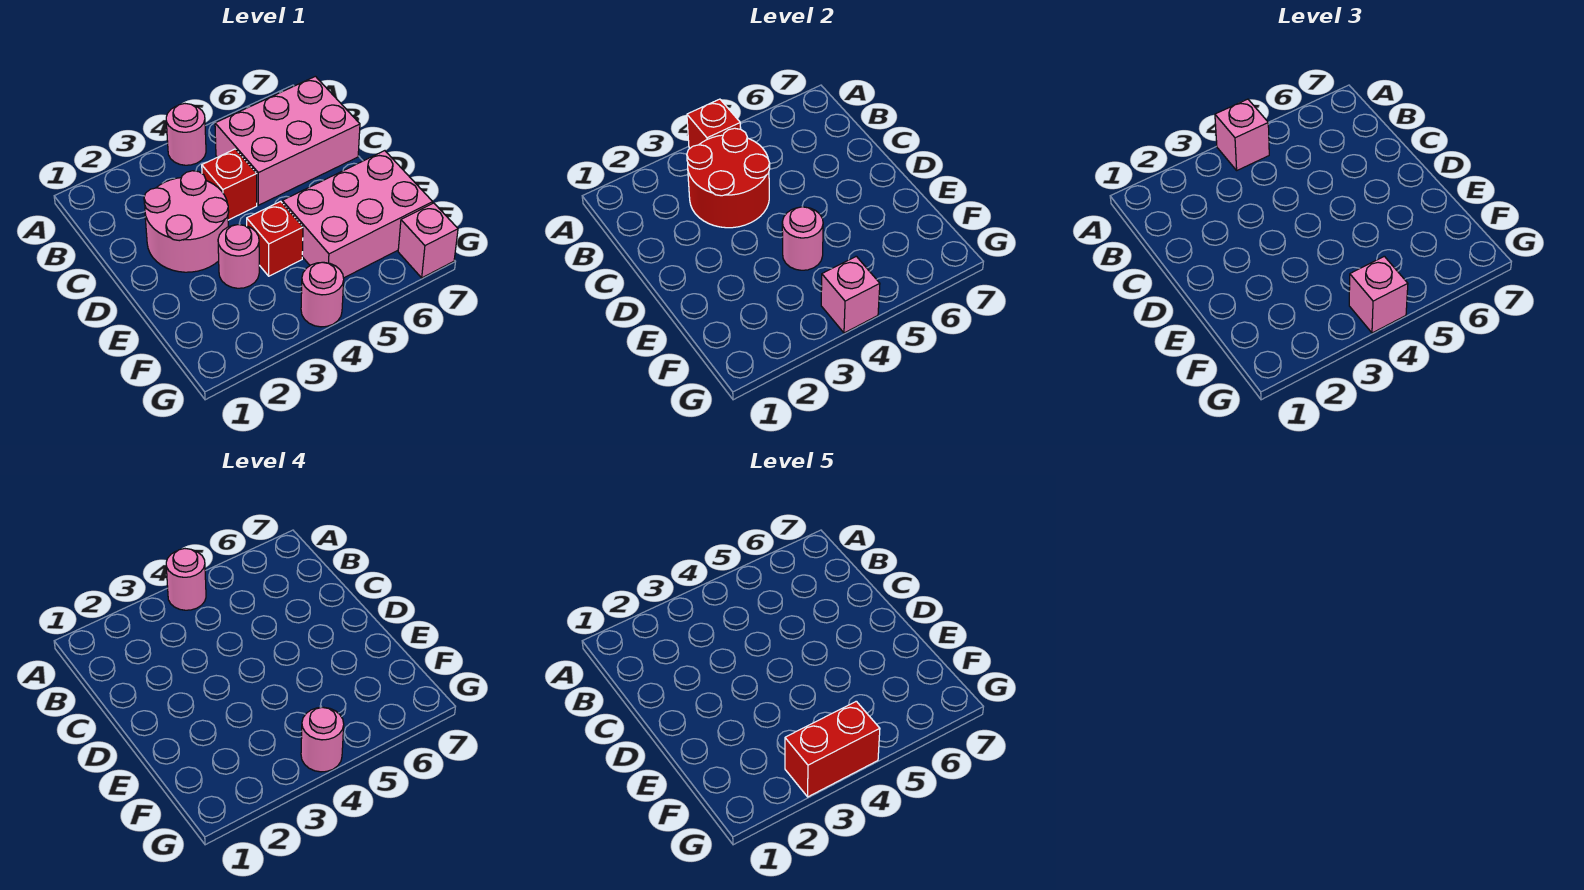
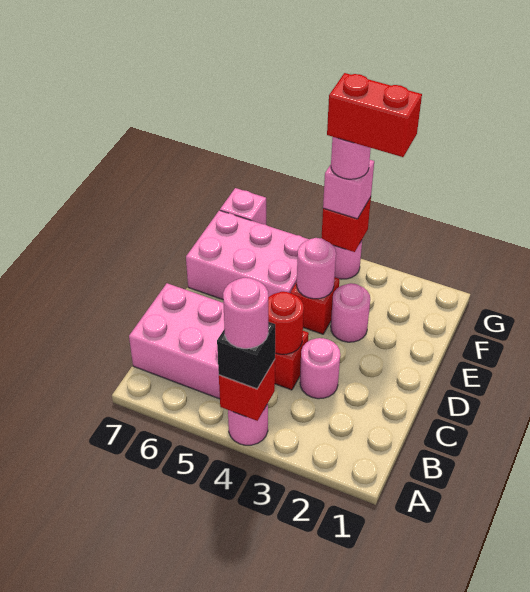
pink 1x1 brick [1215,99,1269,170] -> black 1x1 brick [217,322,275,389]
red 2x2 round brick [687,128,770,228] -> red 1x1 round brick [268,292,304,354]
pink 2x2 round brick [144,171,229,272] -> pink 1x1 round brick [300,338,340,399]
pink 1x1 brick [821,256,880,333] -> red 1x1 brick [321,197,371,252]

